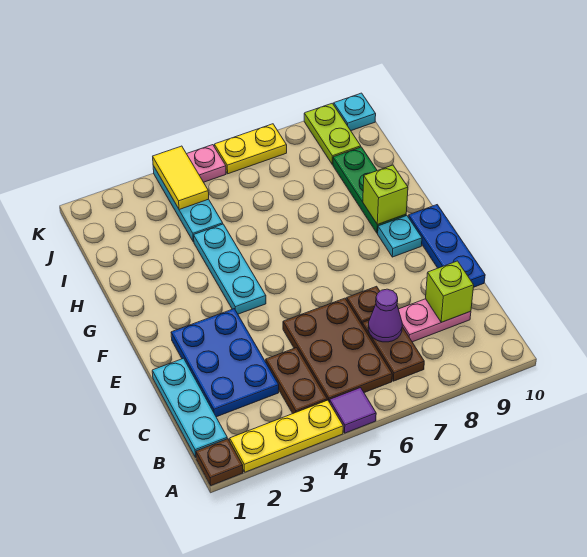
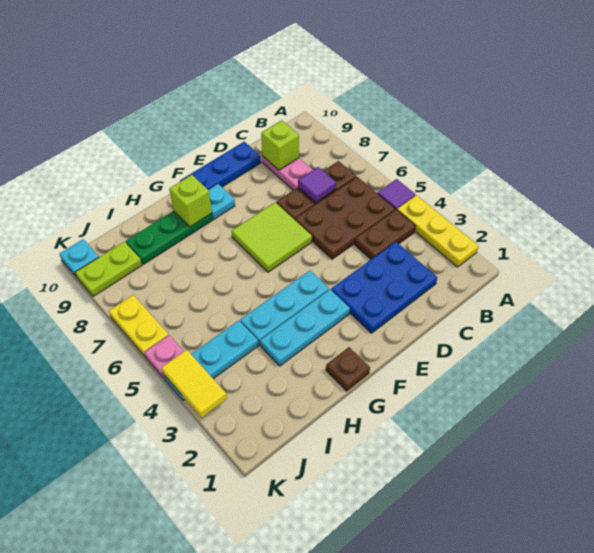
brown 1x1 plate [196,439,243,486] -> brown 1x1 plate moved to [326,347,370,391]
cyan 1x3 plate [152,358,227,457] -> cyan 1x3 plate moved to [260,290,350,366]
purple 1x1 cone [368,289,402,342] -> purple 1x1 tile [298,167,336,203]
none -> lime 2x2 tile [232,202,312,272]
yellow 1x2 tile [153,146,209,210] -> yellow 1x2 tile turned to [161,350,227,418]

